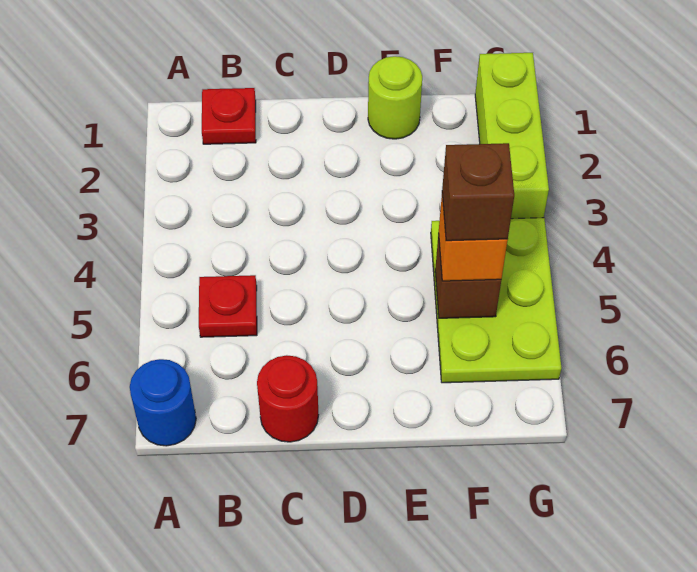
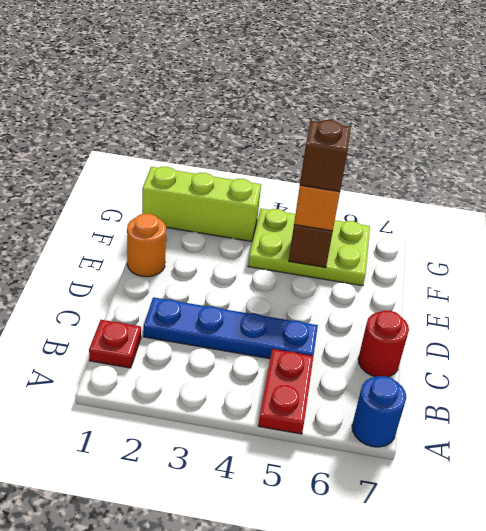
red 1x1 plate [199,275,257,337] -> red 1x2 plate [258,349,313,434]
none -> blue 1x4 plate [143,297,318,359]
lime 1x1 round brick [368,56,422,139] -> orange 1x1 round brick [127,214,166,277]

